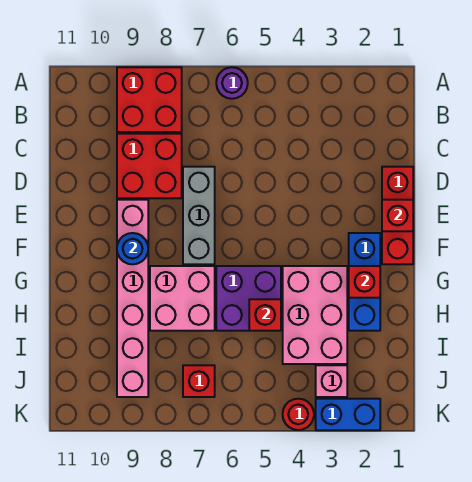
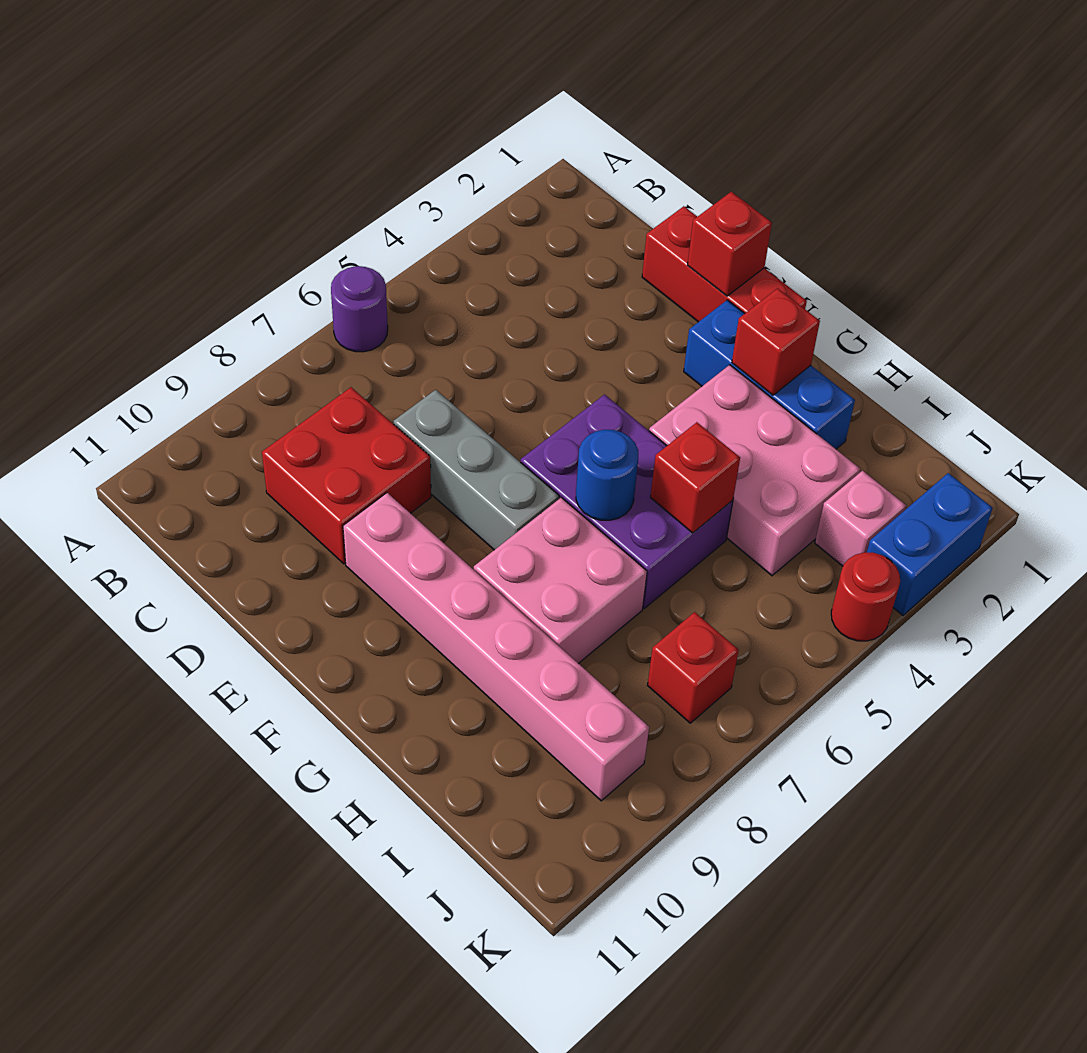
red 2x2 brick [117,67,182,132] -> none
blue 1x1 round brick [117,233,148,264] -> blue 1x1 round brick moved to [576,430,638,520]
purple 2x2 brick [216,266,281,331] -> purple 2x3 brick [521,395,733,608]

